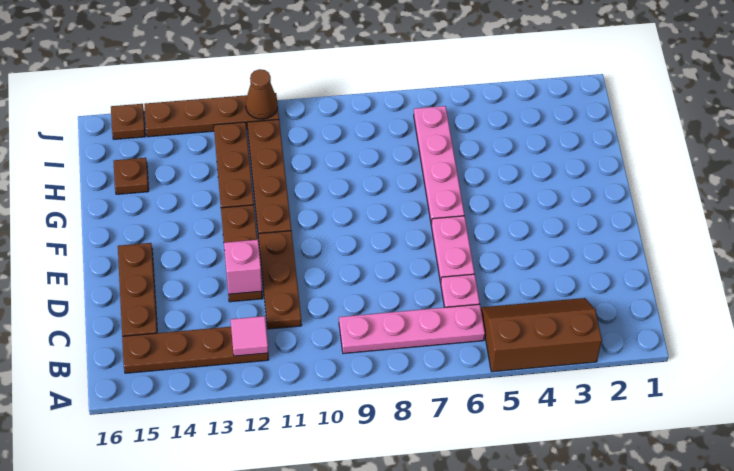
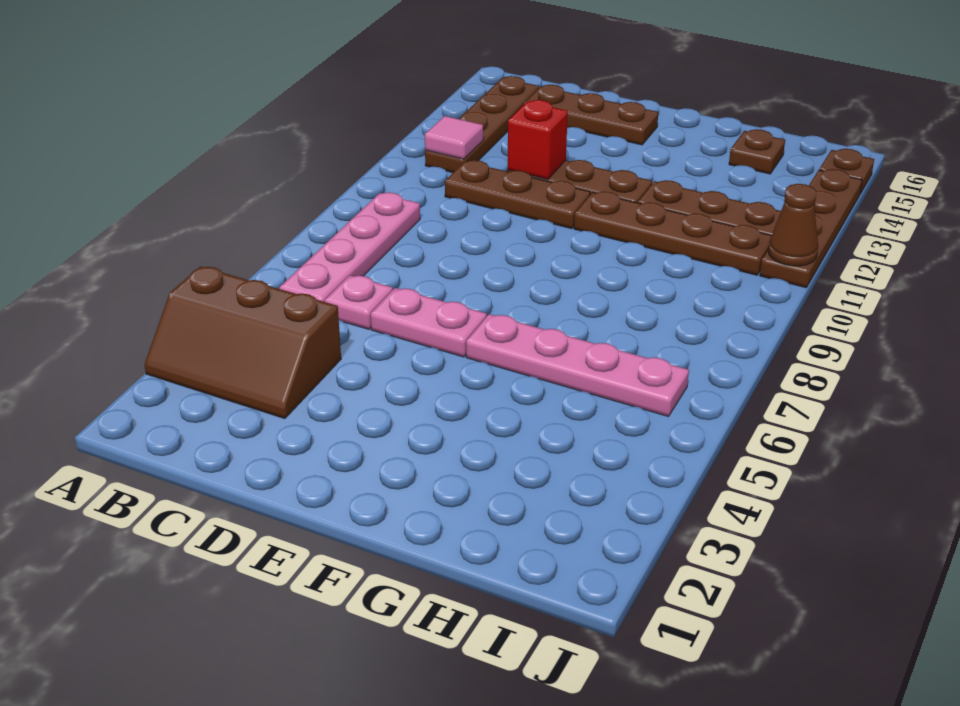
brown 2x3 slope [481,298,602,372] -> brown 2x3 slope turned to [145,266,341,419]
pink 1x1 brick [224,240,262,294] -> red 1x1 brick [507,100,568,179]

